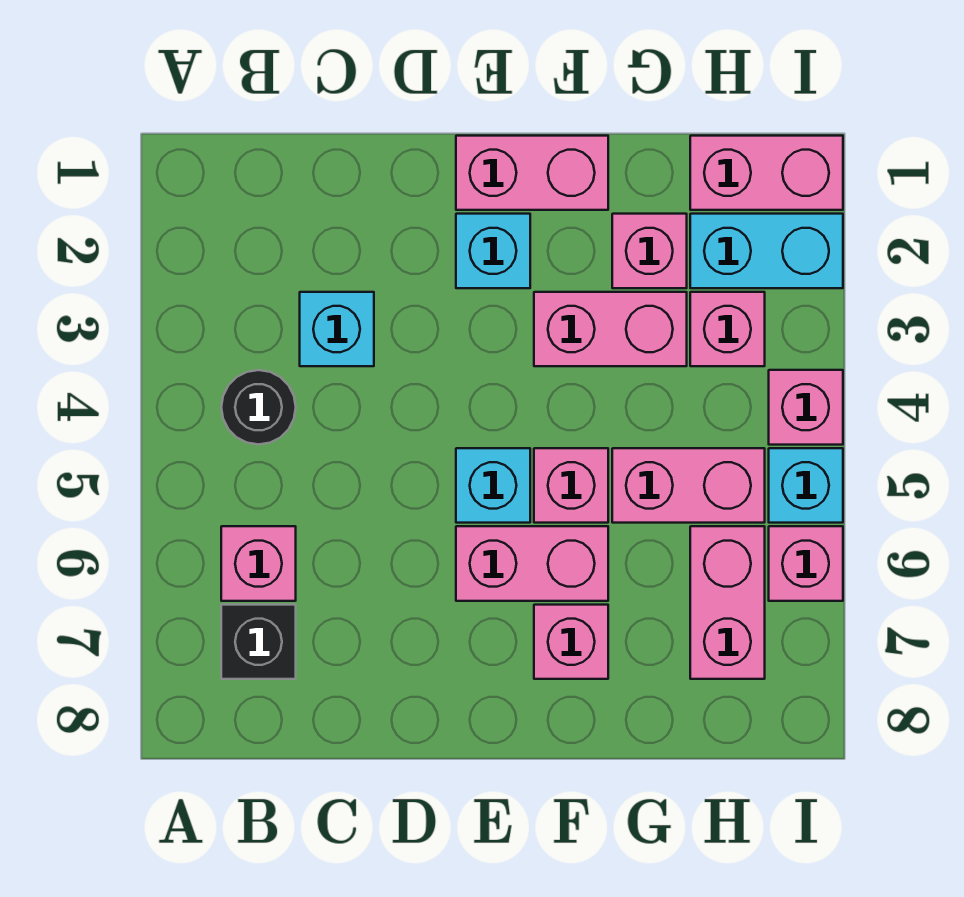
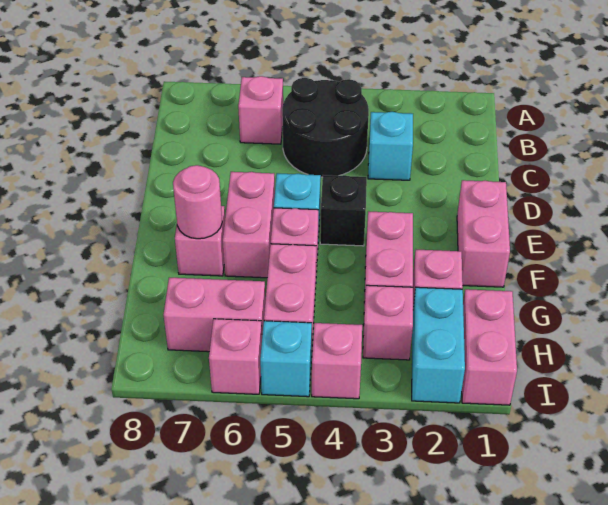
black 1x1 round brick [221,370,296,444] -> black 2x2 round brick [282,78,369,177]
black 1x1 brick [221,605,296,679] -> black 1x1 brick moved to [320,175,367,246]
cyan 1x1 brick [456,214,530,288] -> none
none -> pink 1x1 round brick [173,165,222,239]

